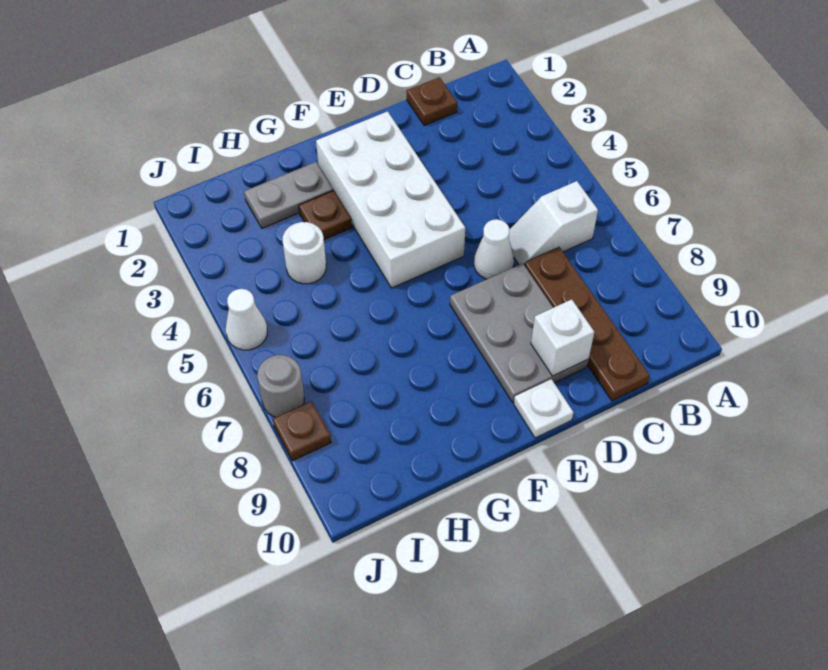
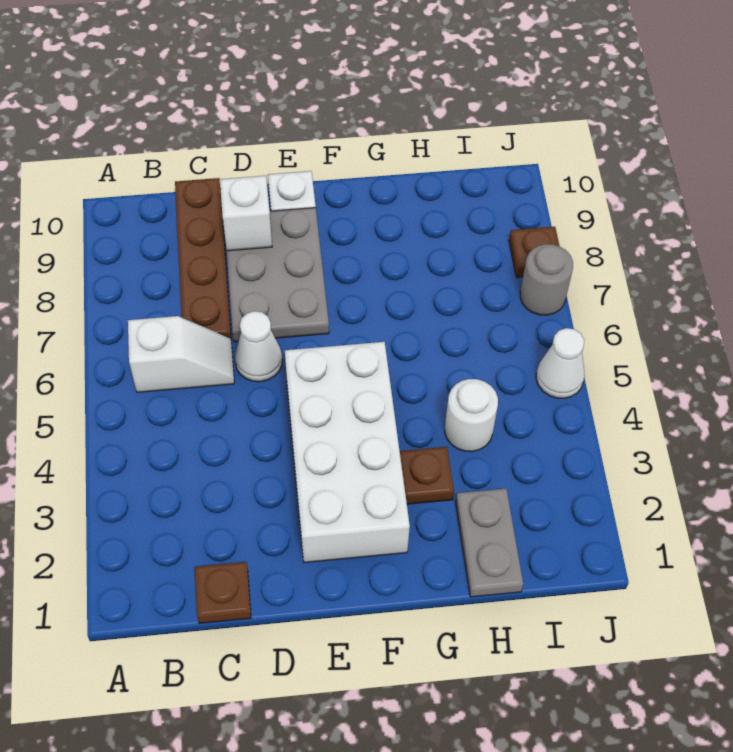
grey 1x2 plate [244,162,333,228] -> grey 1x2 plate turned to [456,488,523,597]

